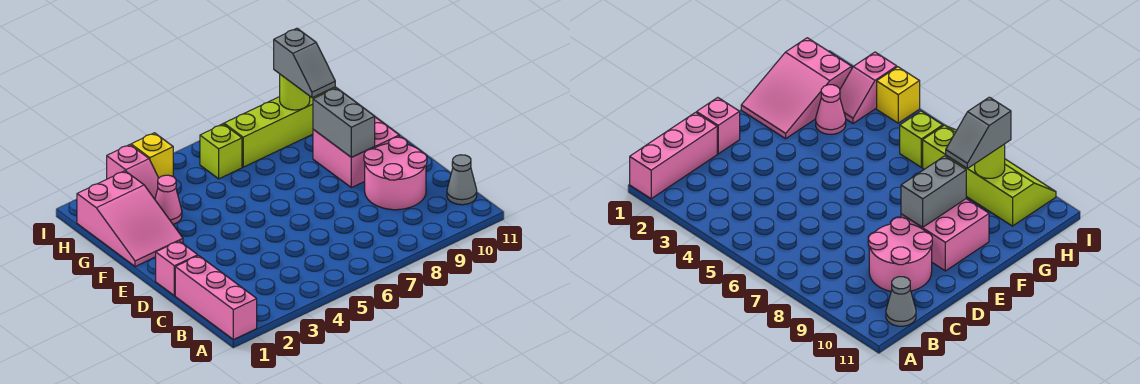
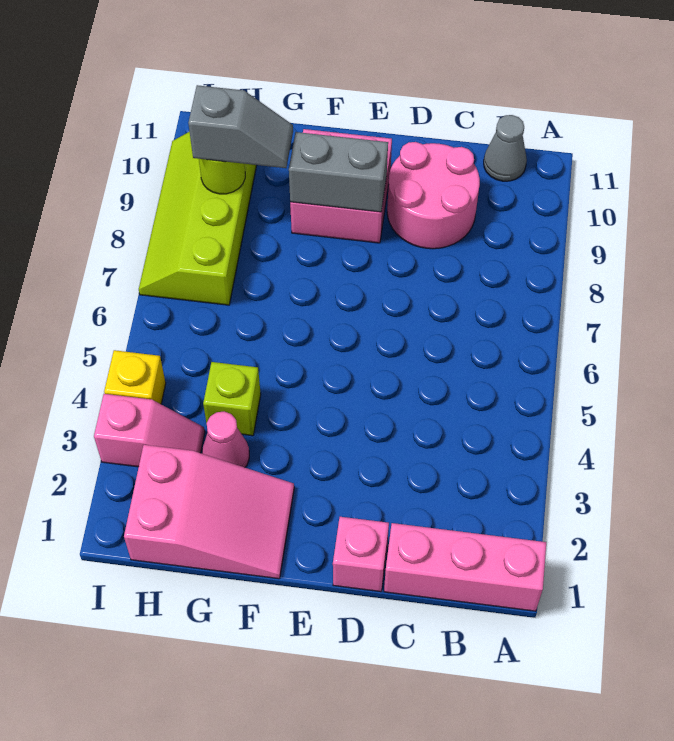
lime 1x1 brick [200,124,242,179] -> lime 1x1 brick moved to [203,362,261,436]

